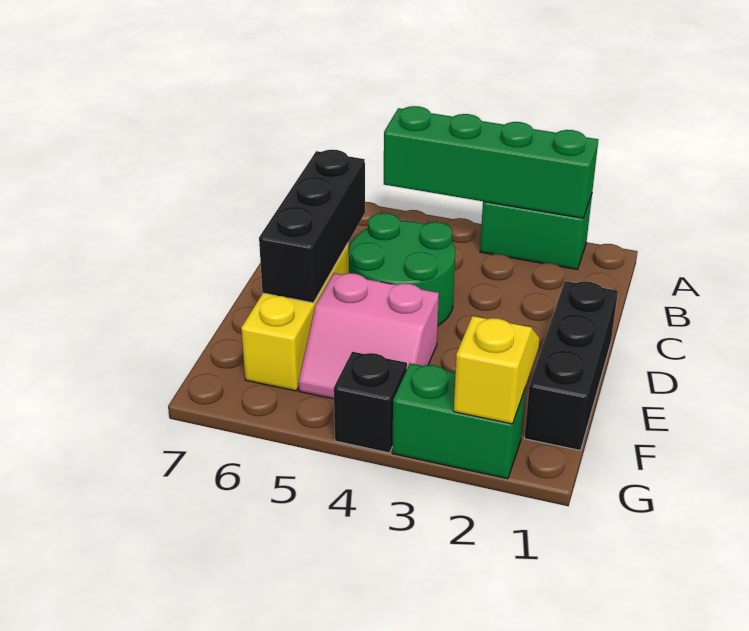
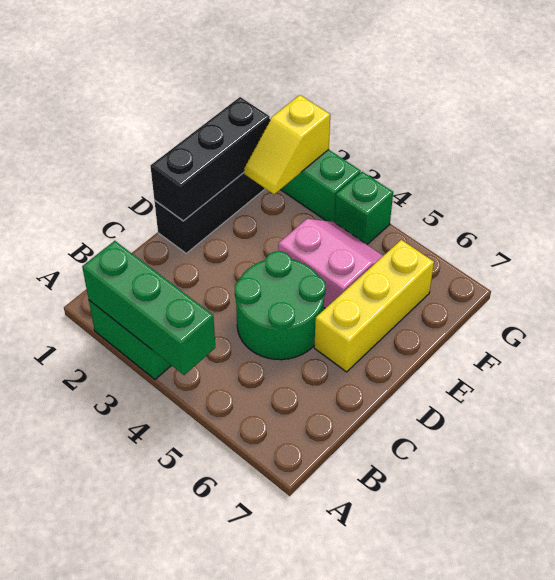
green 1x4 brick [384,106,598,218] -> green 1x3 brick [82,241,215,375]
black 1x3 brick [259,150,365,303] -> black 1x3 brick moved to [150,97,270,221]
black 1x1 brick [334,352,407,453] -> green 1x1 brick [334,172,393,244]

